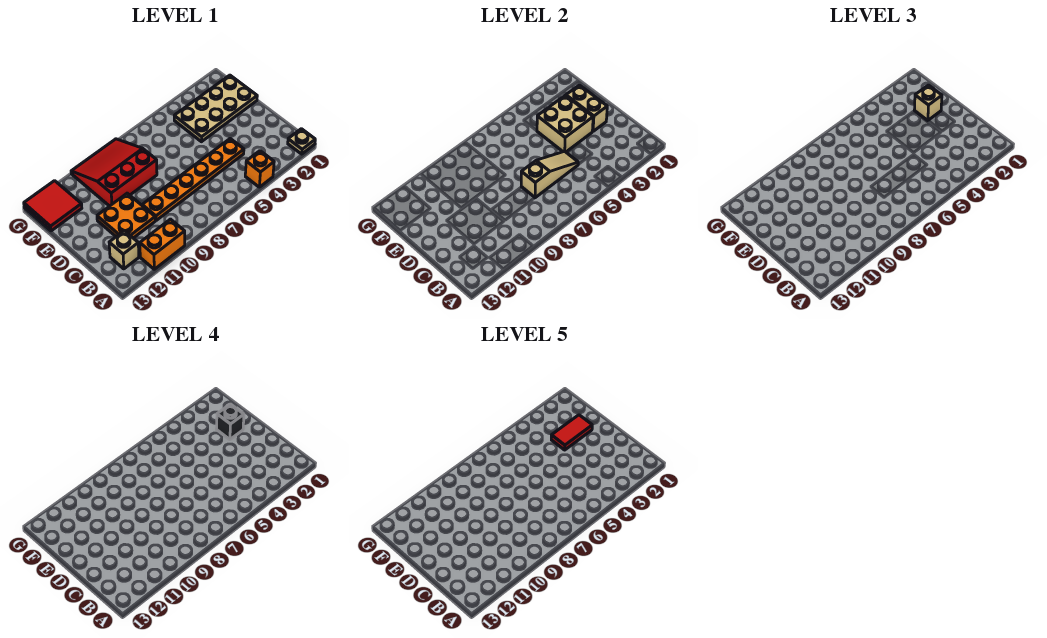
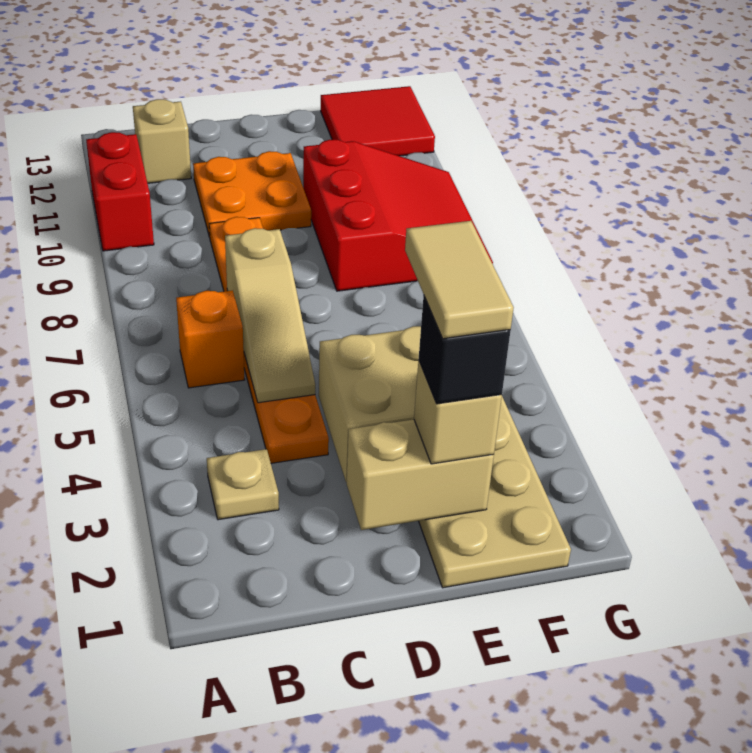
tan 1x1 plate [288,129,315,154] -> tan 1x1 plate moved to [207,449,279,520]
orange 1x1 brick [245,151,274,187] -> orange 1x1 brick moved to [176,290,245,388]
orange 1x2 brick [140,219,185,269] -> red 1x2 brick [86,132,154,251]
red 1x2 tile [551,415,592,450] -> tan 1x2 tile [405,221,514,339]

